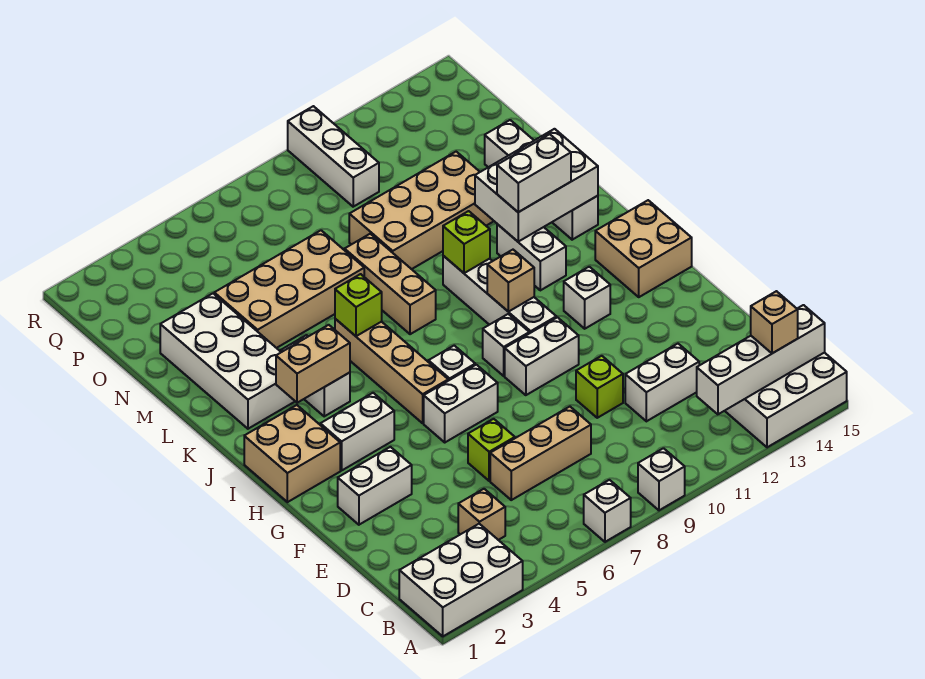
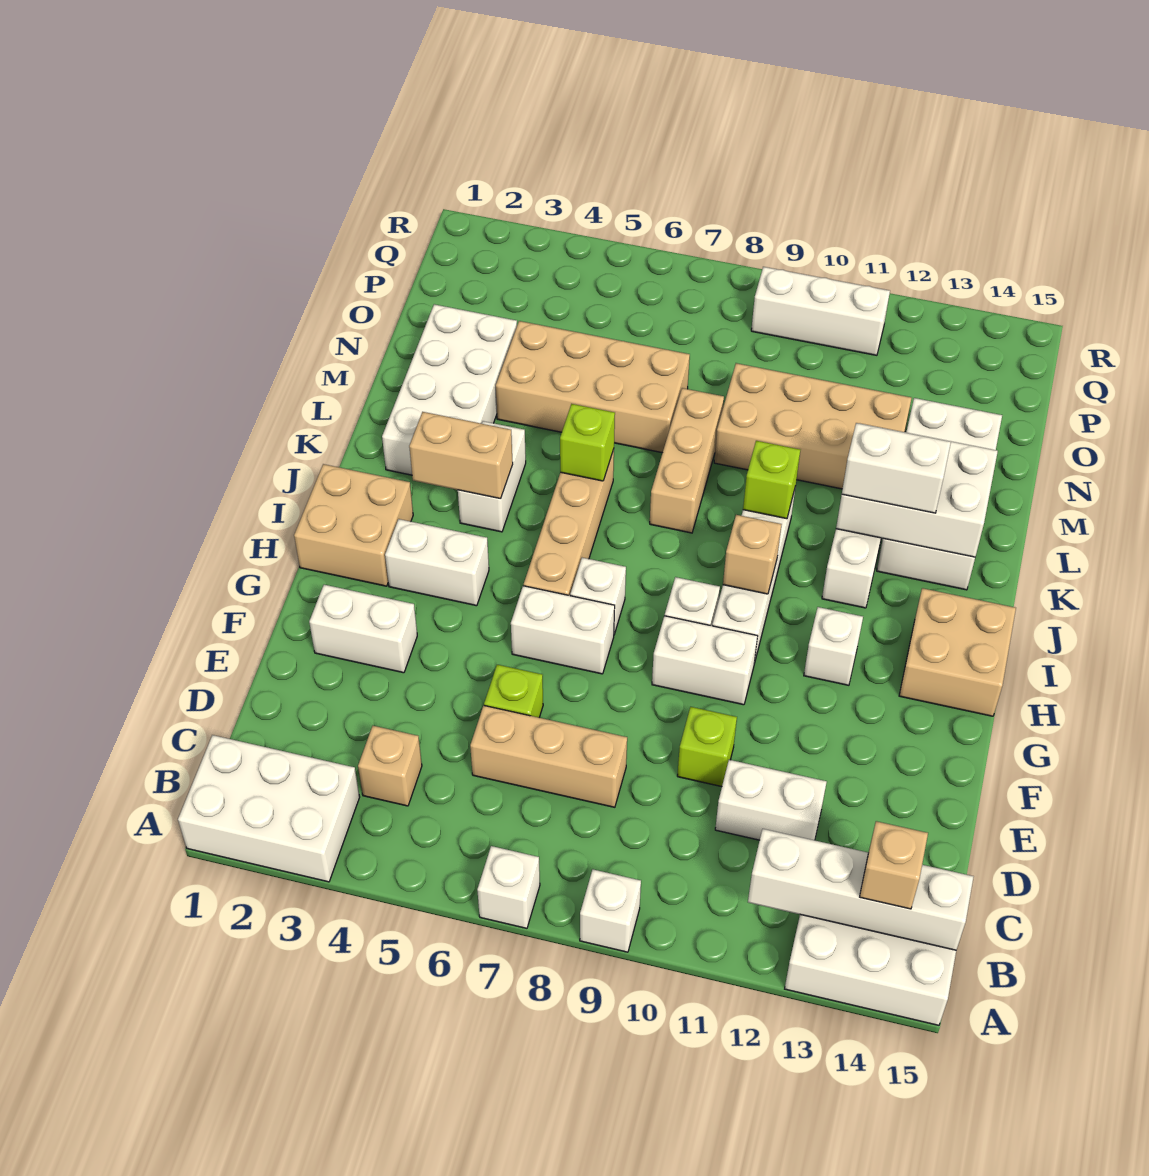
white 1x4 brick [485,120,598,240] -> white 2x4 brick [877,398,1002,590]
white 1x3 brick [288,106,379,207] -> white 1x3 brick turned to [751,267,890,355]

